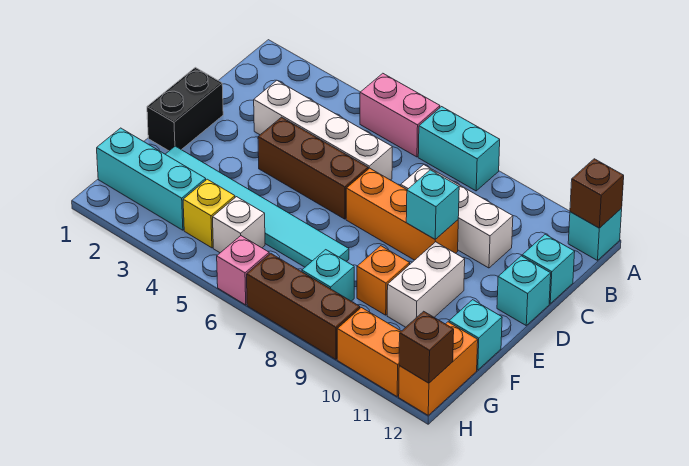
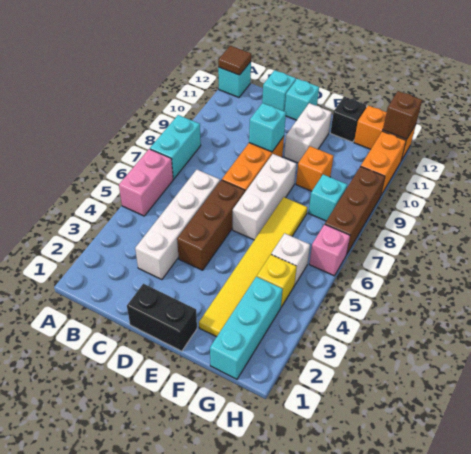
brown 1x1 brick [570,159,624,228] -> brown 1x1 tile [218,46,251,75]
white 1x3 brick [401,165,513,268] -> white 1x3 brick moved to [233,154,296,240]
white 1x2 brick [387,242,465,327] -> white 1x2 brick turned to [284,103,332,163]
cyan 1x6 tile [165,146,349,267] -> yellow 1x6 tile [199,197,307,337]
cyan 1x1 brick [449,300,502,370] -> black 1x1 brick [330,96,367,142]

